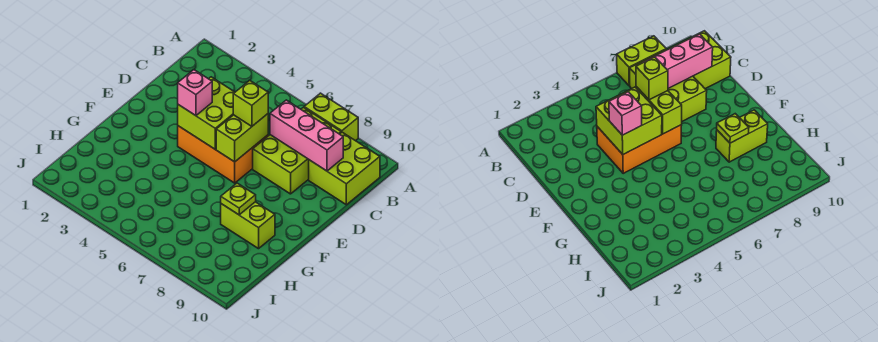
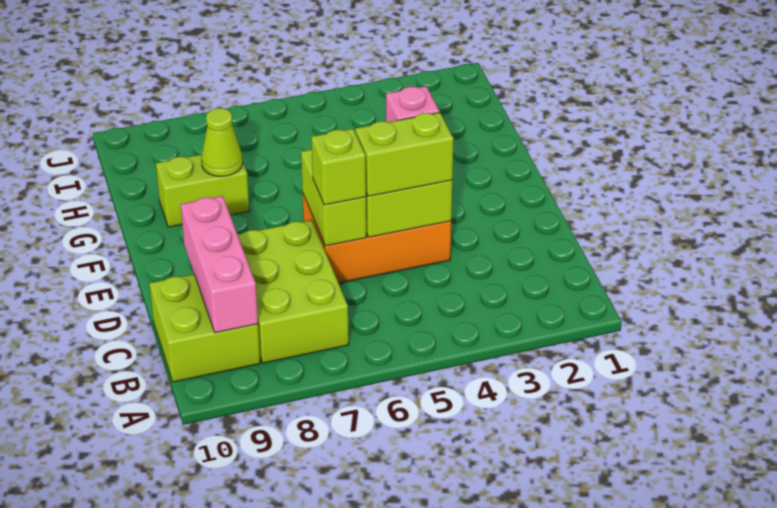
lime 1x2 brick [304,93,358,141] -> lime 1x2 brick moved to [355,112,454,196]
pink 1x3 brick [270,100,343,171] -> pink 1x3 brick turned to [181,196,258,333]
lime 1x1 plate [221,183,256,215] -> lime 1x1 cone [201,108,243,177]

